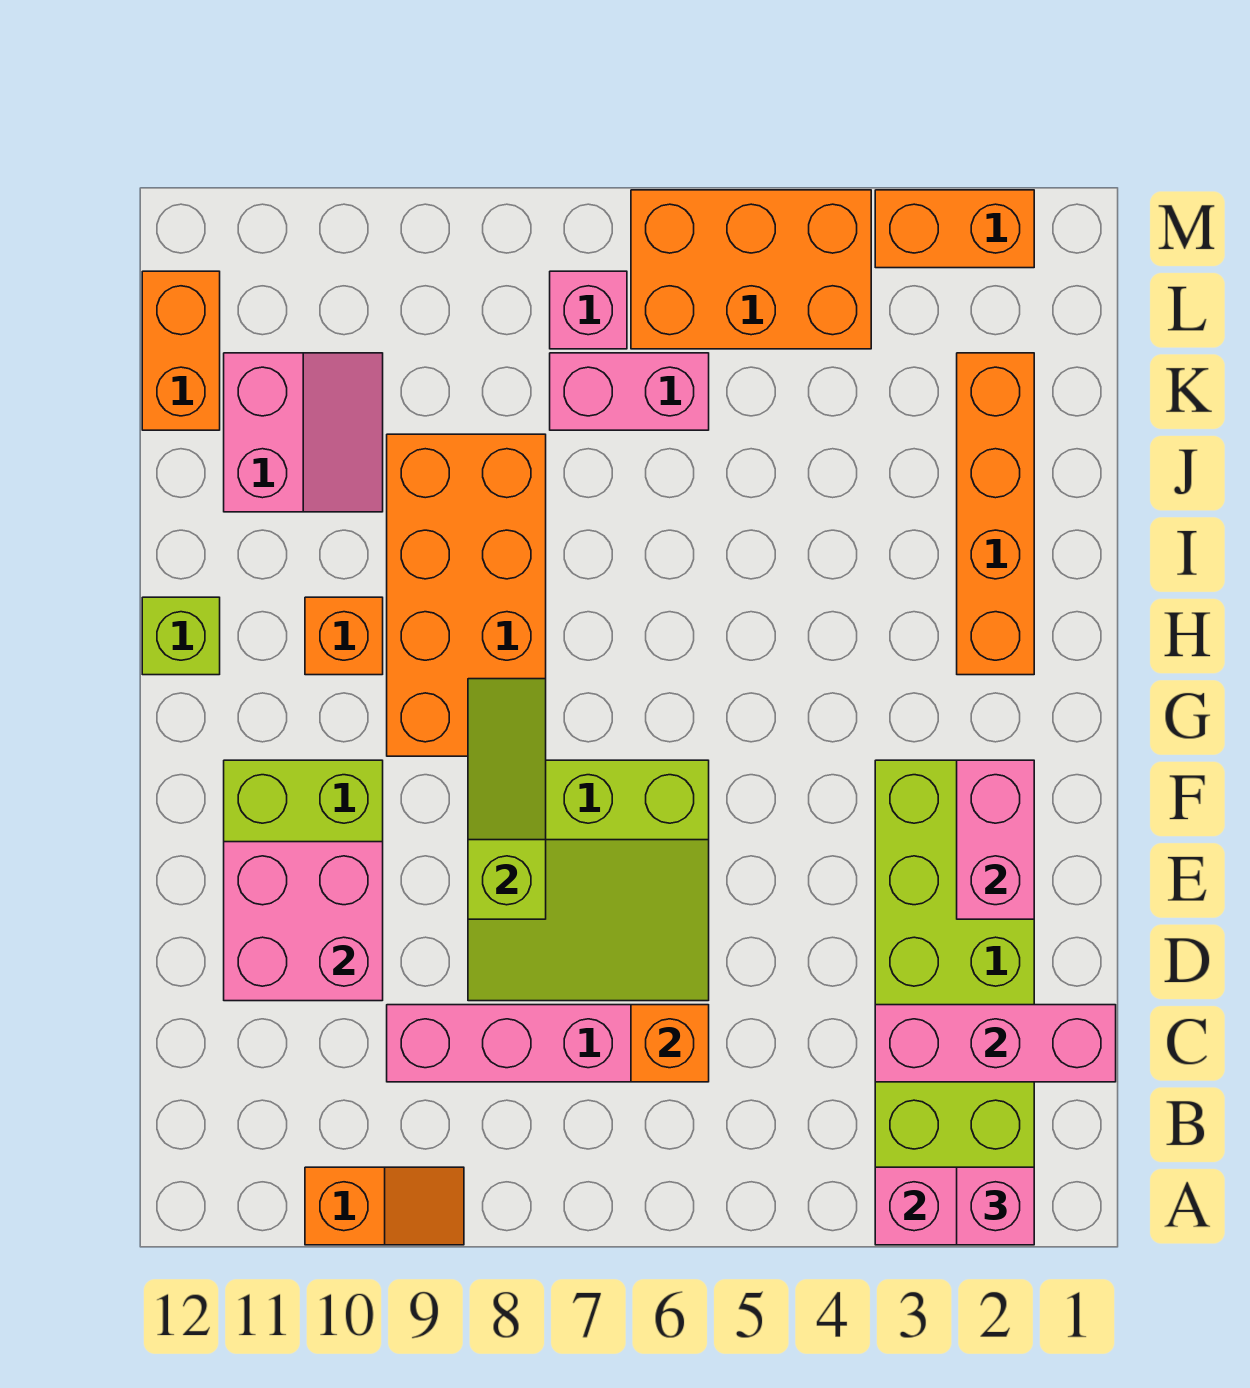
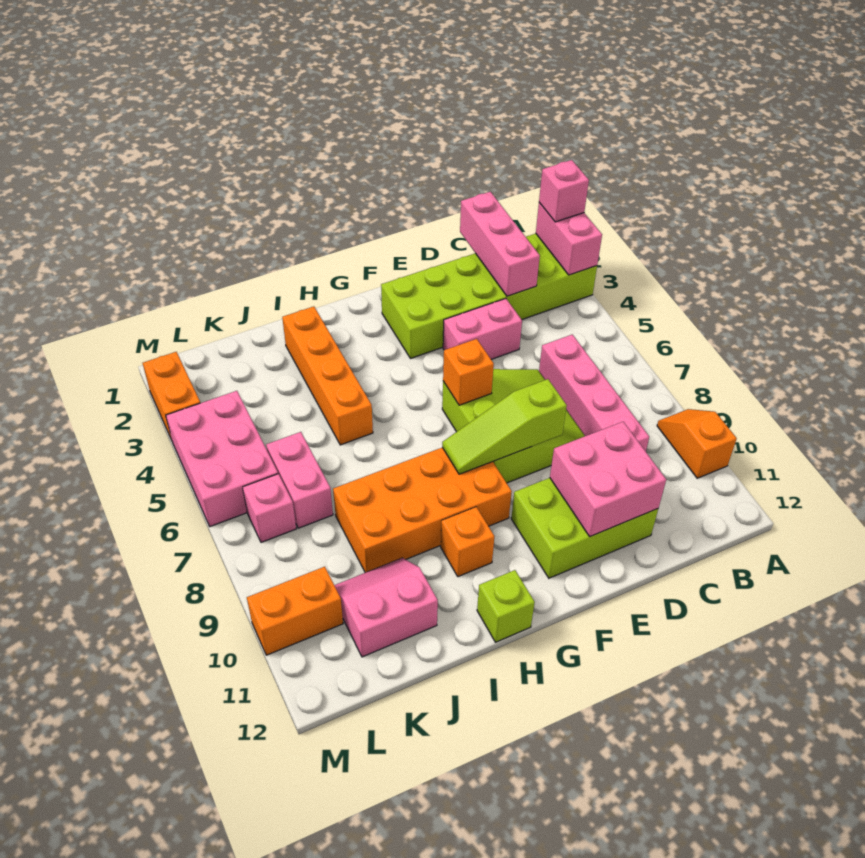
orange 1x1 brick [631,1005,709,1082] -> orange 1x1 brick moved to [443,339,494,405]
pink 1x2 brick [957,760,1034,919] -> pink 1x2 brick moved to [443,298,522,359]
orange 1x4 brick [957,353,1034,675] -> orange 1x4 brick turned to [282,307,373,445]
orange 1x2 brick [142,271,220,430] -> orange 1x2 brick moved to [247,567,343,655]
orange 2x3 brick [631,190,871,349] -> pink 2x3 brick [166,391,278,527]

